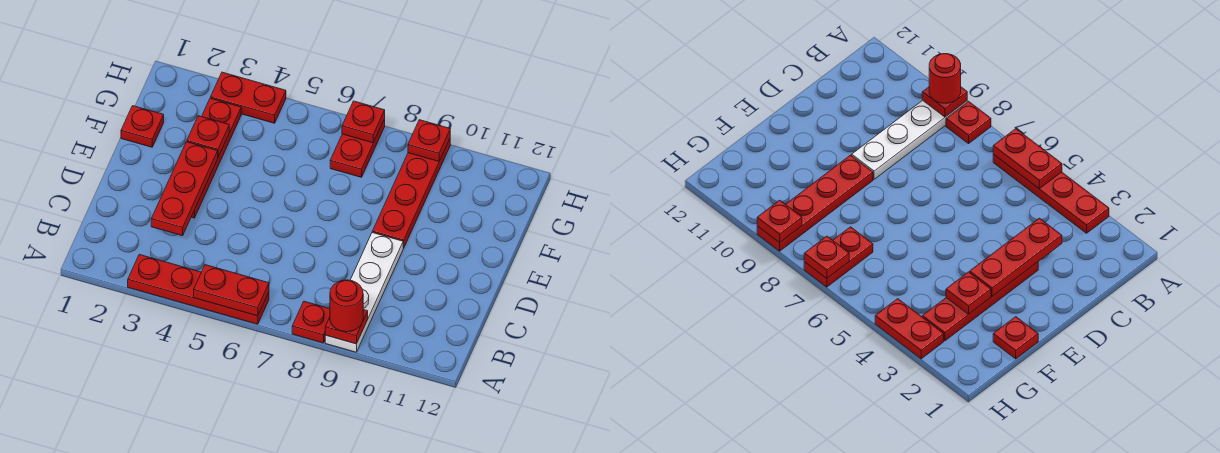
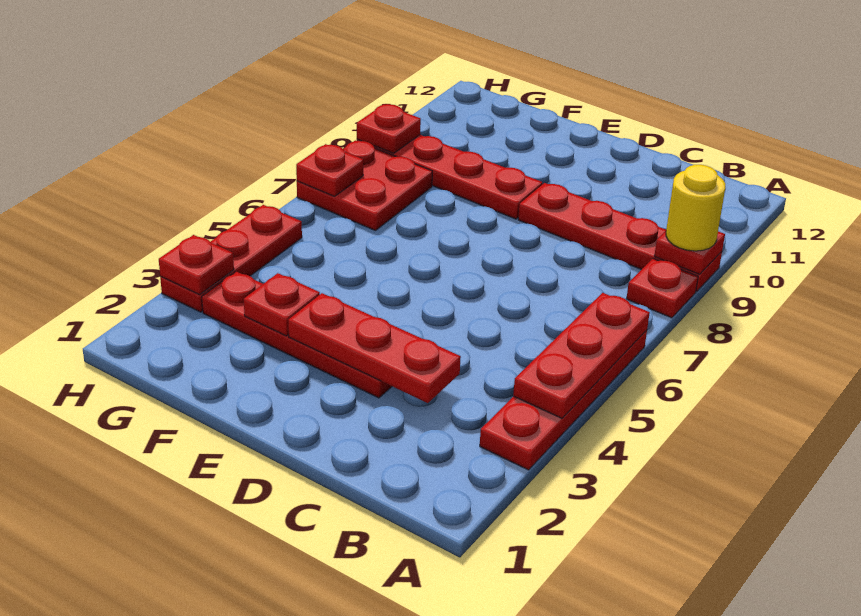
red 1x2 plate [194,265,269,316] -> red 1x3 plate [513,293,650,418]
white 1x4 plate [325,233,403,352] -> red 1x4 plate [518,183,722,291]
red 1x1 round brick [330,280,363,332] -> yellow 1x1 round brick [666,165,725,251]
red 1x1 plate [121,106,164,147] -> red 1x1 plate moved to [159,235,234,295]
red 1x2 plate [330,119,385,177] -> red 2x2 plate [297,140,432,230]
red 1x2 plate [211,72,286,123] -> red 1x3 plate [160,205,302,312]

